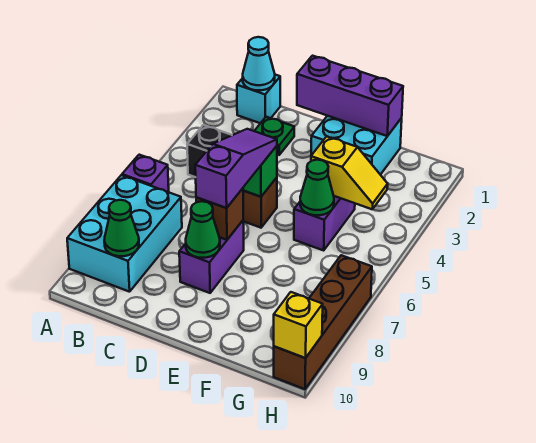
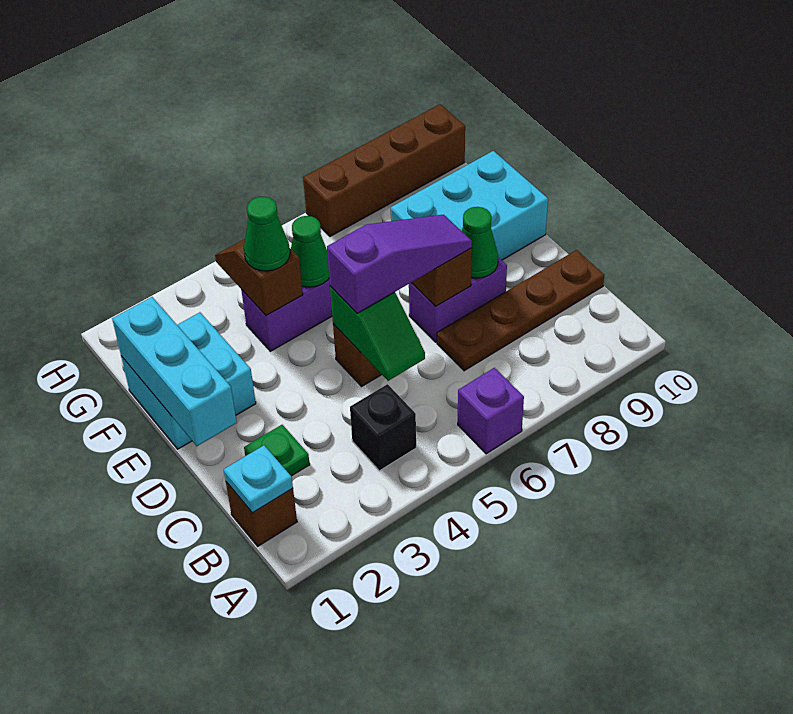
cyan 2x3 brick [67,175,182,292] -> cyan 2x3 brick moved to [391,151,548,260]
cyan 1x1 brick [237,75,280,123] -> brown 1x1 brick [226,482,297,546]
cyan 1x1 cone [243,37,275,90] -> cyan 1x1 plate [224,445,293,513]
green 1x1 cone [104,200,139,256] -> green 1x1 cone moved to [244,197,290,271]
none -> brown 1x4 plate [437,250,604,371]
purple 1x3 brick [297,56,403,136] -> cyan 1x3 brick [112,297,237,446]
purple 1x3 slope [195,129,277,208] -> purple 1x3 slope turned to [327,215,472,313]
yellow 1x2 slope [311,136,388,209] -> brown 1x2 slope [215,239,303,316]
yellow 1x1 brick [274,292,323,358] -> none

